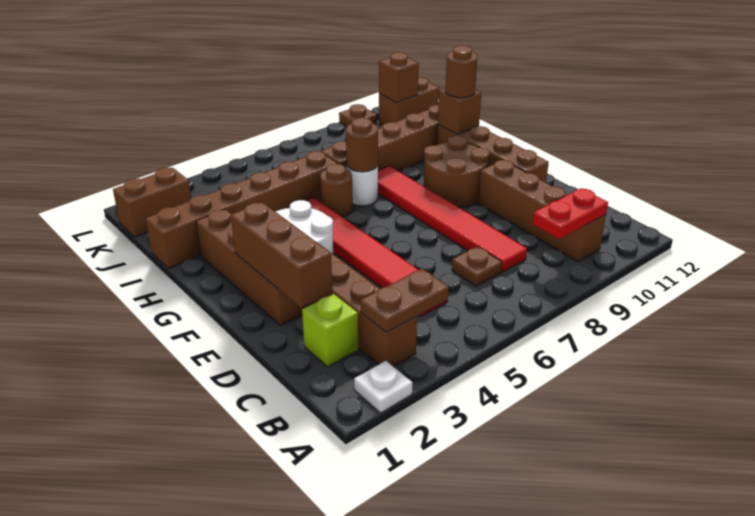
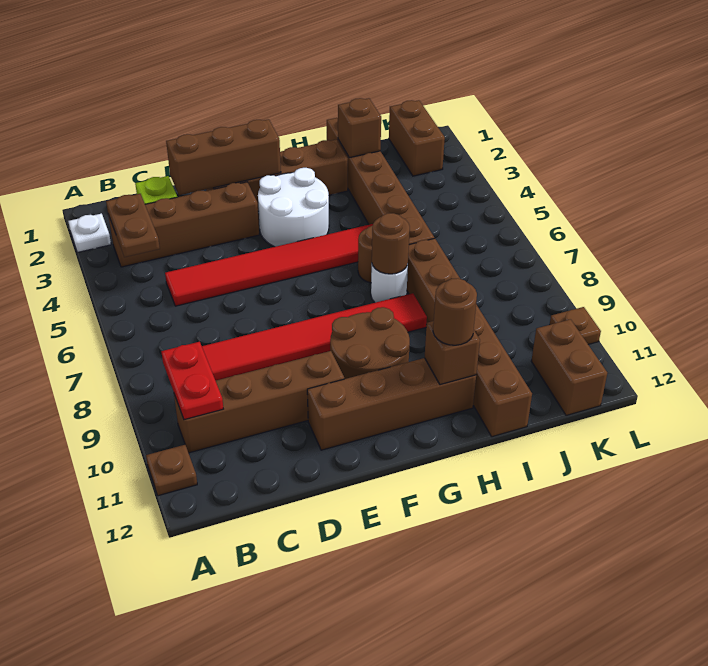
brown 1x1 plate [452,246,502,286] -> brown 1x1 plate moved to [146,445,197,496]
brown 1x1 brick [379,53,419,103] -> brown 1x1 brick moved to [338,98,381,158]

